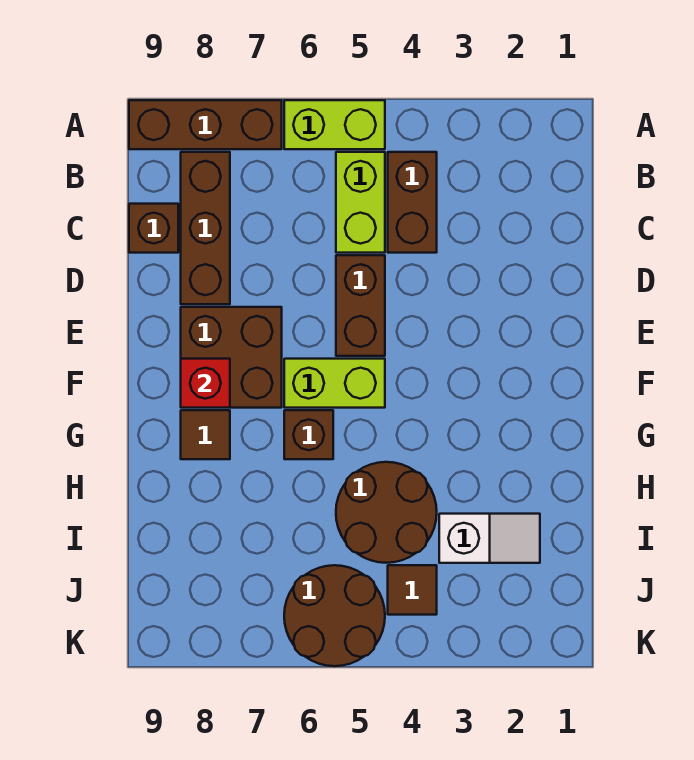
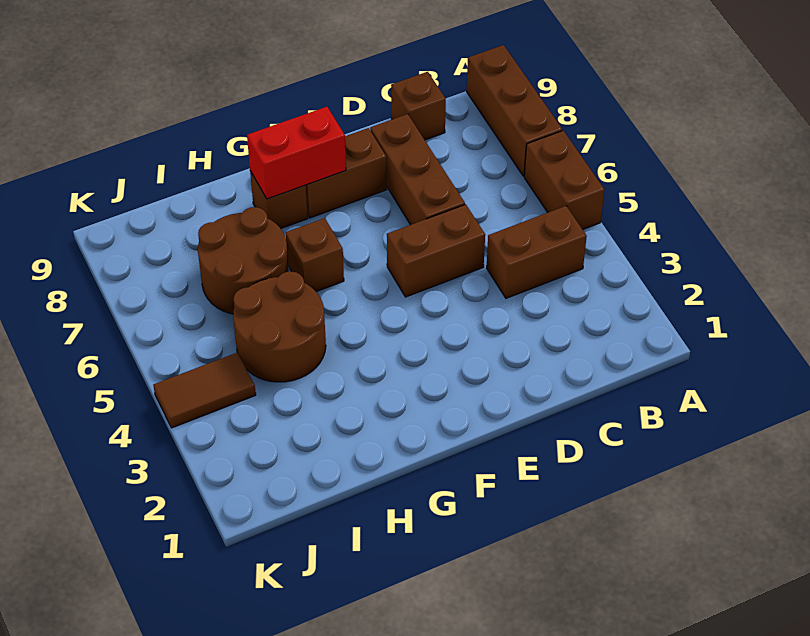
lime 1x2 brick [284,100,385,149] -> brown 1x2 brick [524,131,605,230]
lime 1x2 brick [336,152,385,253] -> none
brown 1x3 brick [181,152,230,304] -> brown 1x3 brick turned to [370,114,465,225]
brown 2x2 brick [181,307,282,408] -> brown 1x2 brick [306,128,387,218]
lime 1x2 brick [284,359,385,408] -> none
red 1x1 brick [181,359,230,408] -> red 1x2 brick [247,107,346,199]
brown 1x1 tile [181,410,230,459] -> brown 1x1 brick [250,171,308,229]
white 1x2 slope [439,514,540,563] -> none
brown 1x1 tile [388,565,437,615] -> brown 1x2 tile [153,353,256,428]
brown 2x2 round brick [284,565,385,666] -> brown 2x2 round brick moved to [198,207,289,314]

